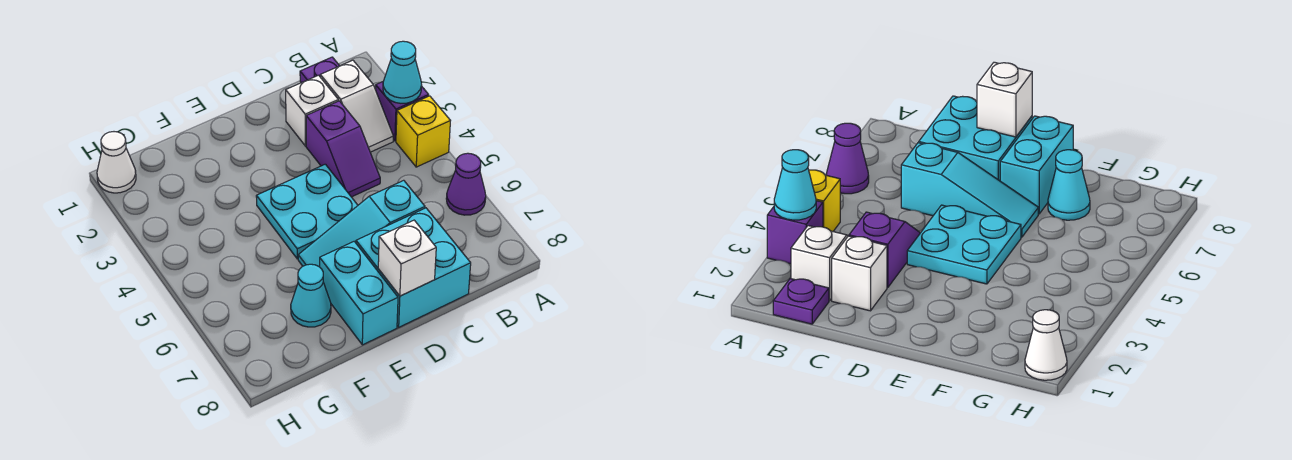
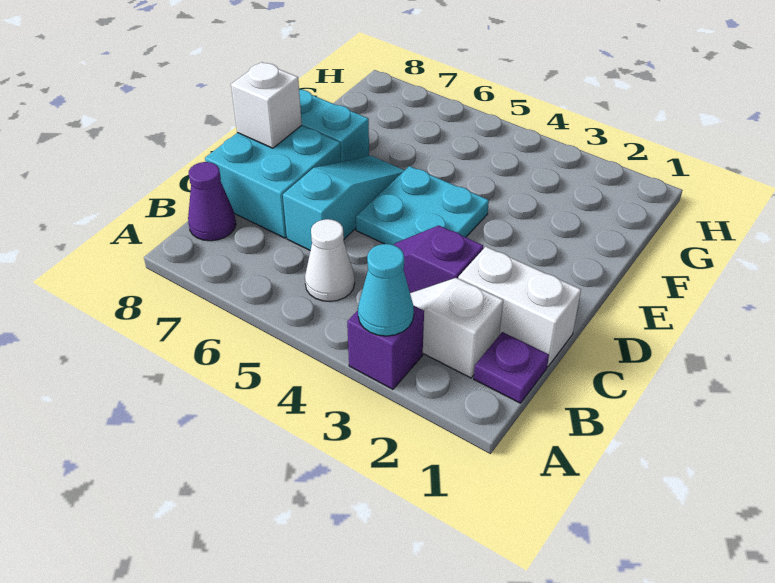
yellow 1x1 brick [396,96,450,167] -> none
purple 1x1 cone [446,153,486,215] -> purple 1x1 cone moved to [188,162,236,241]
white 1x1 brick [286,75,338,146] -> white 1x2 brick [458,247,581,367]
cyan 1x1 cone [291,264,331,327] -> none
white 1x1 cone [97,132,136,193] -> white 1x1 cone moved to [305,219,355,302]

